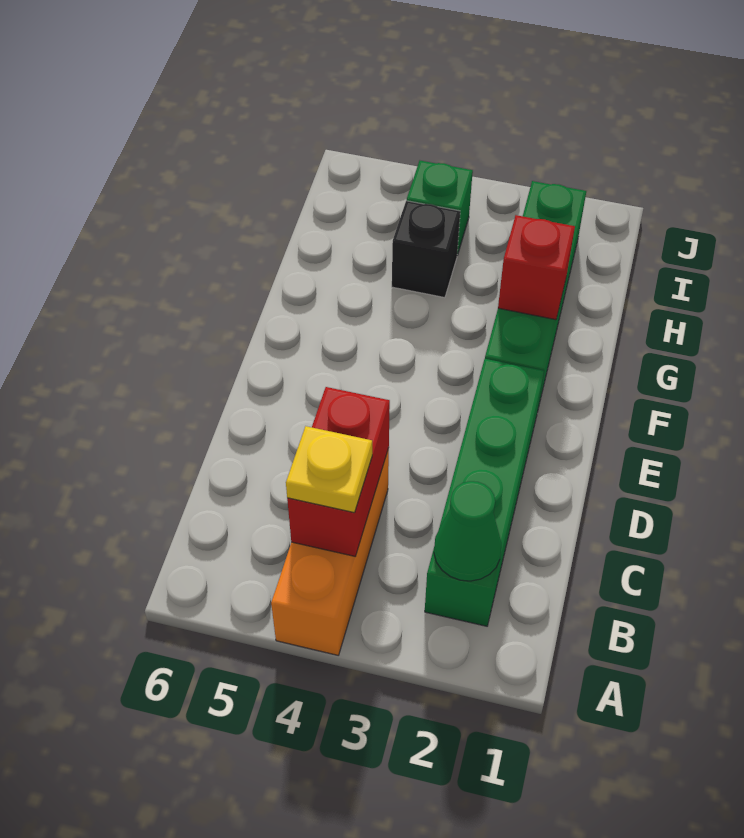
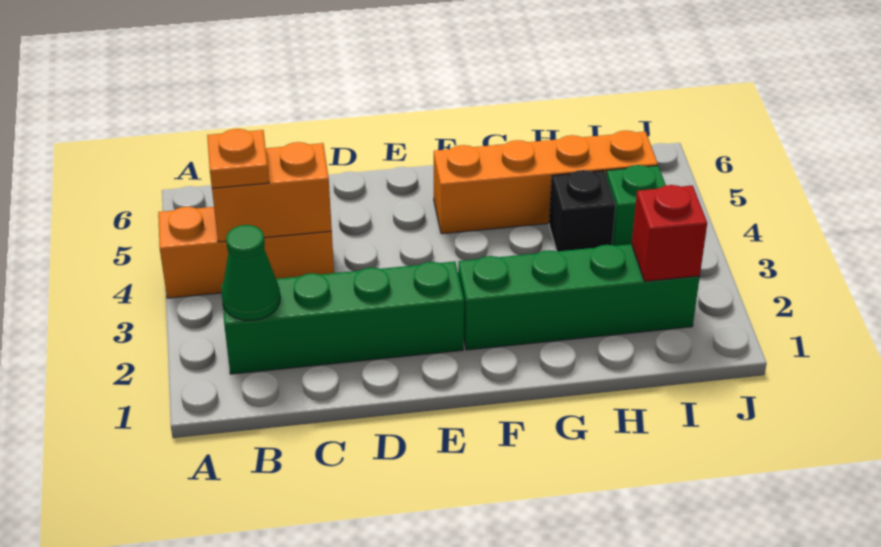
red 1x2 brick [287,387,390,556] -> orange 1x2 brick [212,142,332,242]
yellow 1x1 plate [286,426,372,513] -> orange 1x1 plate [207,129,269,188]
none -> orange 1x4 brick [434,130,658,234]
red 1x1 brick [498,215,575,320] -> red 1x1 brick moved to [632,185,707,281]

